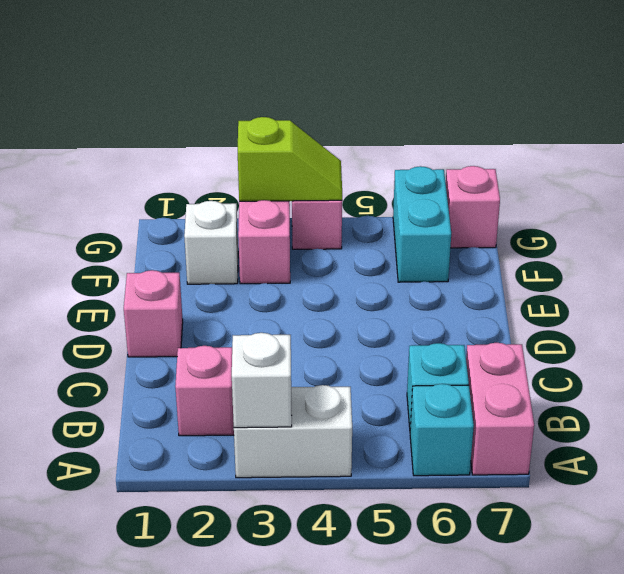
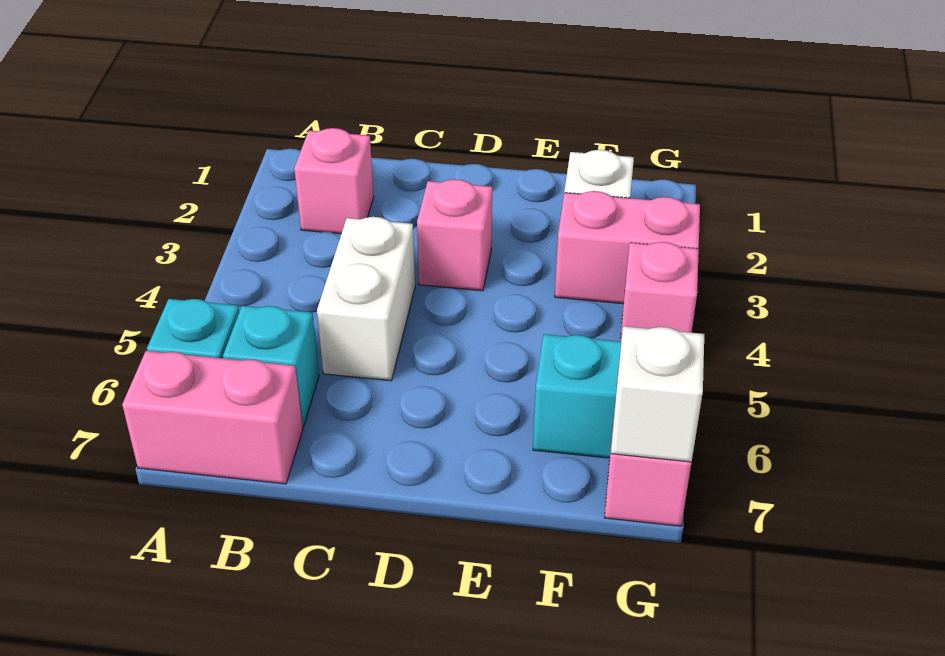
white 1x2 brick [234,385,352,478] -> white 1x2 brick moved to [317,217,415,381]
white 1x1 brick [232,333,292,428] -> white 1x1 brick moved to [611,326,704,462]
pink 1x1 brick [124,270,183,357] -> pink 1x1 brick moved to [417,179,492,291]
lime 1x2 slope [238,117,342,201] -> none

